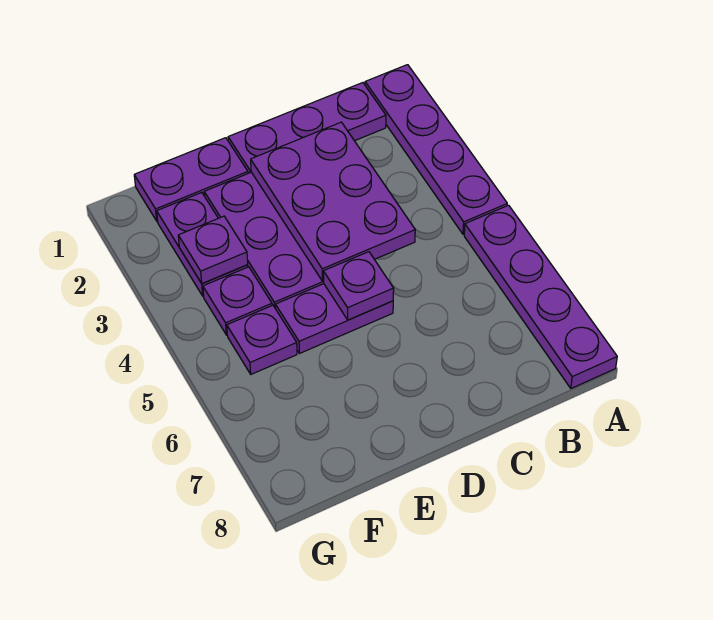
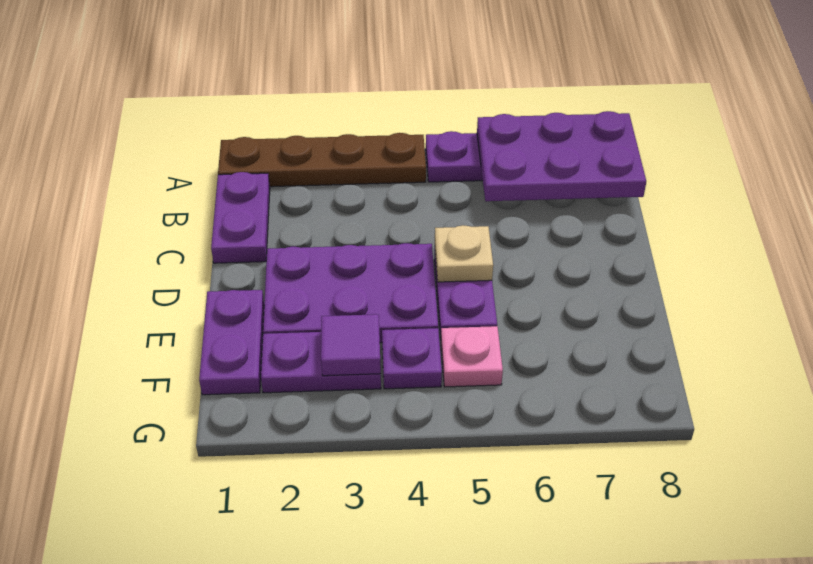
purple 1x4 plate [365,65,507,234] -> brown 1x4 plate [218,133,426,187]
purple 1x3 plate [228,83,386,173] -> purple 1x2 plate [211,172,270,263]
purple 2x3 plate [251,122,415,281] -> purple 2x3 plate moved to [477,111,646,201]
purple 1x1 plate [323,252,394,320] -> tan 1x1 plate [435,225,493,282]
purple 1x1 plate [178,216,248,284] -> purple 1x1 tile [321,314,381,376]
purple 1x1 plate [227,305,297,374] -> pink 1x1 plate [441,326,503,387]

